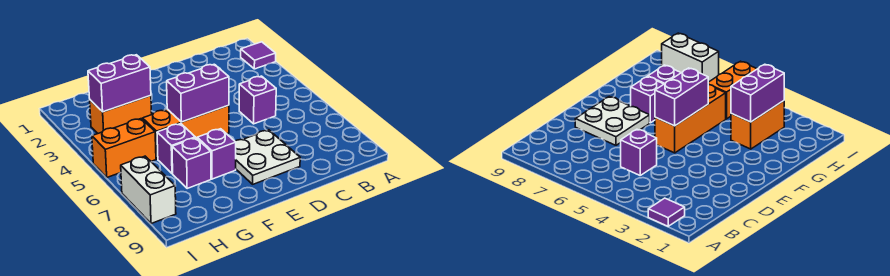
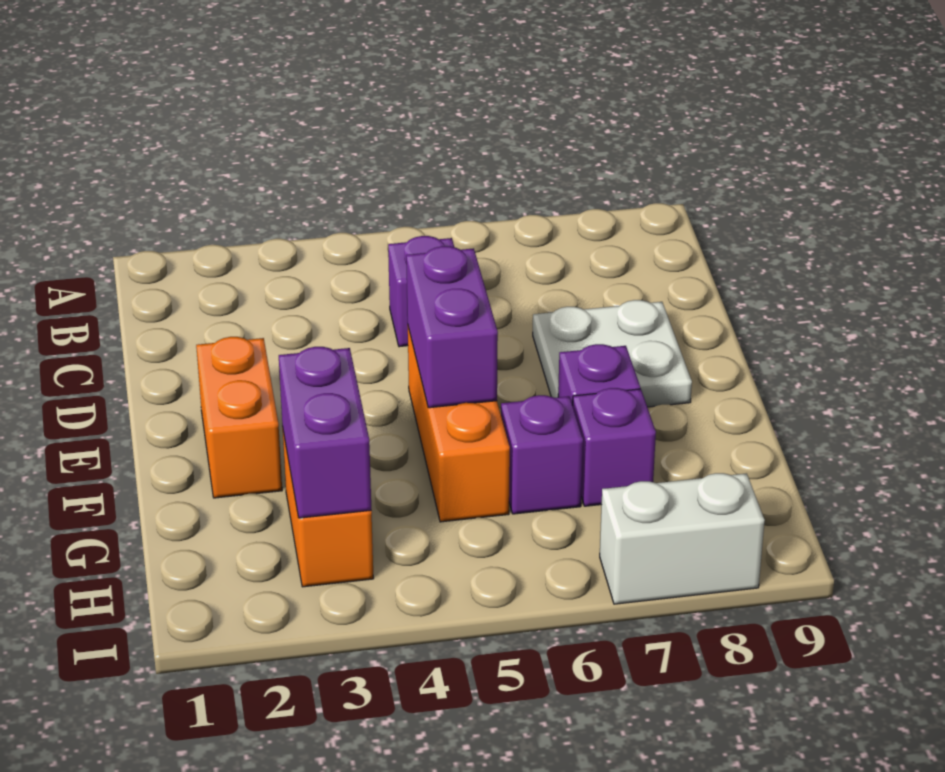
purple 1x1 tile [241,42,276,69] -> none
orange 1x2 brick [92,119,156,177] -> orange 1x2 brick moved to [196,337,282,498]

